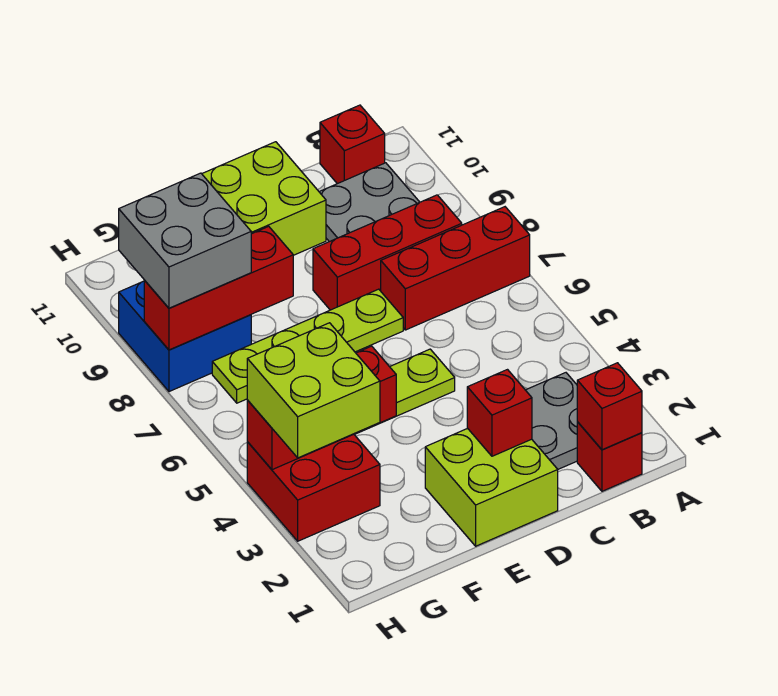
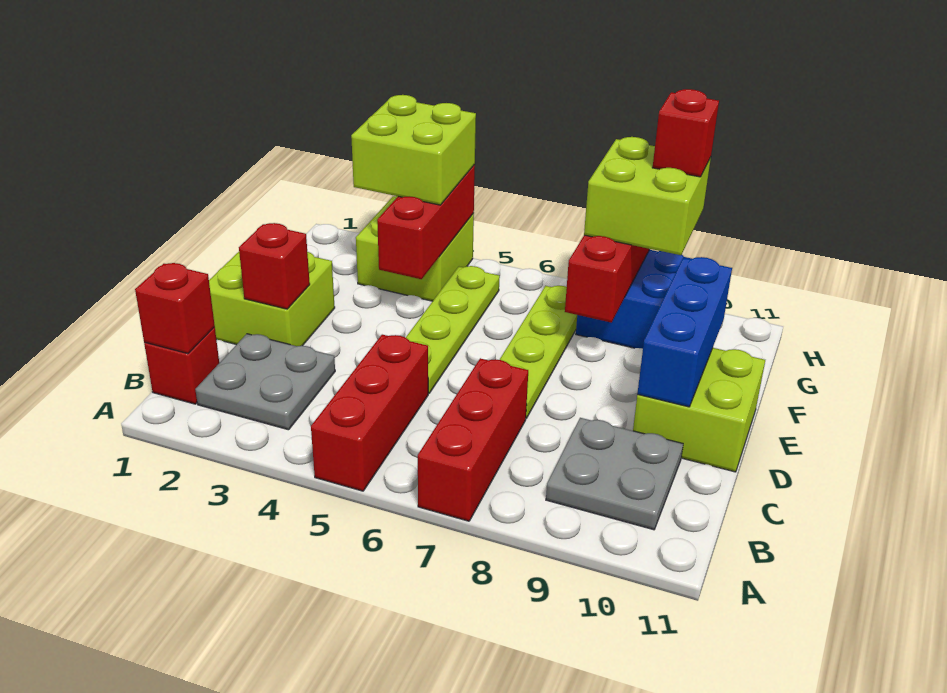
red 1x3 brick [313,195,462,310] -> red 1x3 brick moved to [311,335,428,491]
red 1x1 brick [320,105,385,184] -> red 1x1 brick moved to [653,89,719,177]
none -> blue 1x3 brick [637,257,732,407]
red 2x2 brick [247,434,380,541] -> lime 2x2 brick [356,196,474,301]
grey 2x2 brick [119,173,251,308] -> lime 2x2 brick [584,137,711,255]

